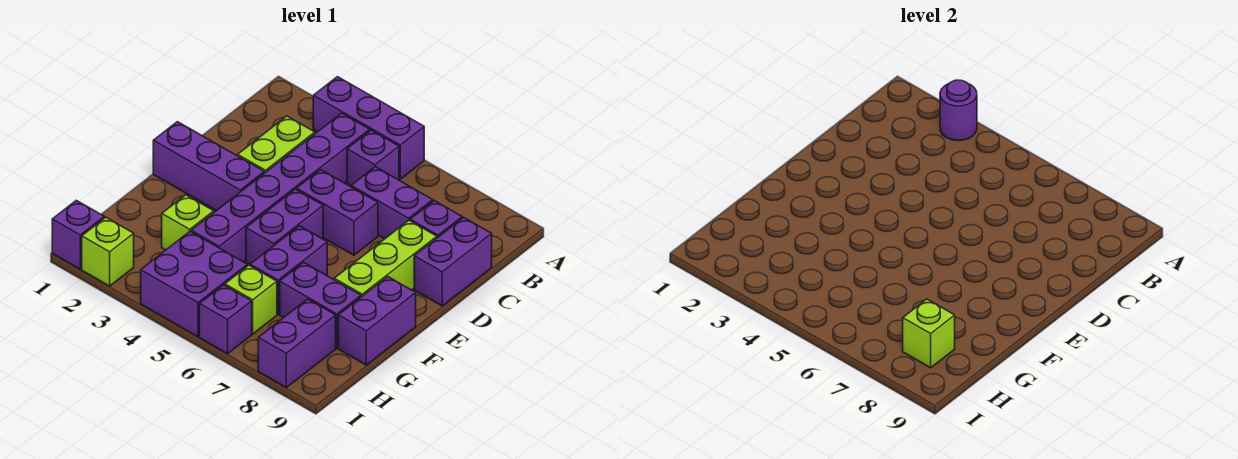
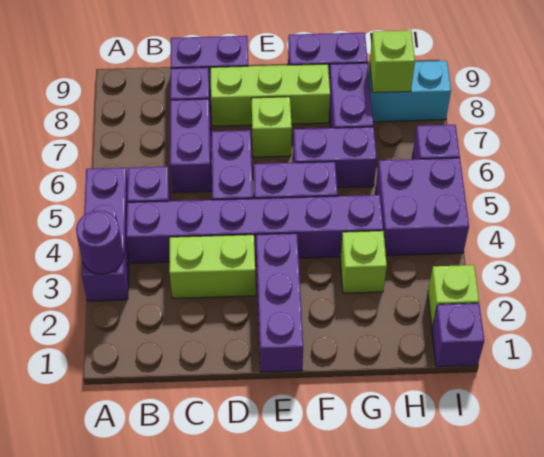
lime 1x1 brick [225,265,277,334] -> lime 1x1 brick moved to [251,97,292,157]
purple 1x2 brick [258,299,336,387] -> cyan 1x2 brick [369,61,451,122]

